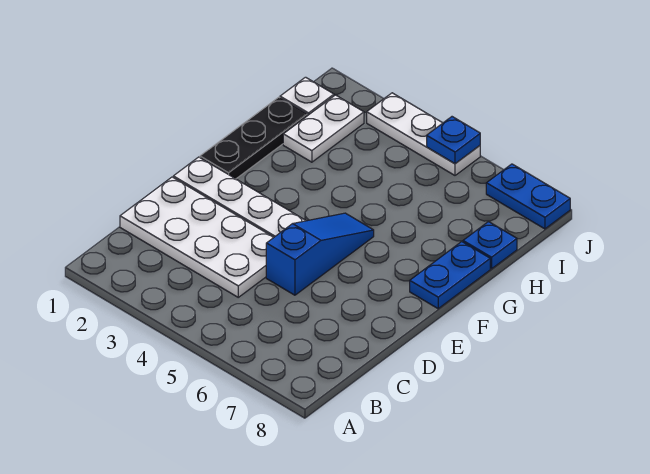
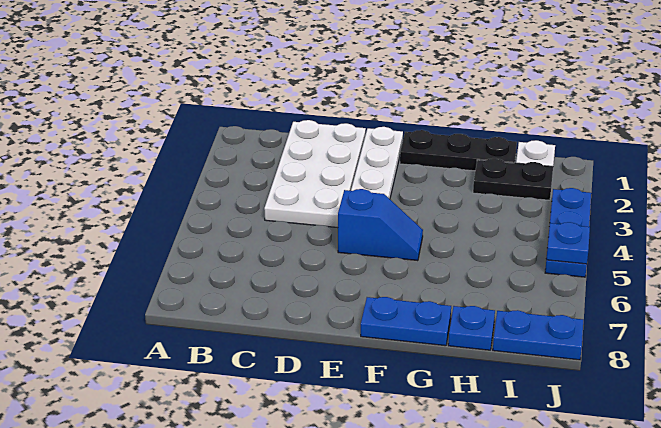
blue 1x3 slope [266,213,374,295] -> blue 1x2 slope [338,189,423,261]
white 1x2 plate [283,95,364,162] -> black 1x2 plate [473,158,553,200]
white 1x3 plate [367,93,480,175] -> blue 1x3 plate [545,188,591,277]
blue 1x2 plate [486,164,570,229] -> blue 1x2 plate turned to [493,310,583,360]

